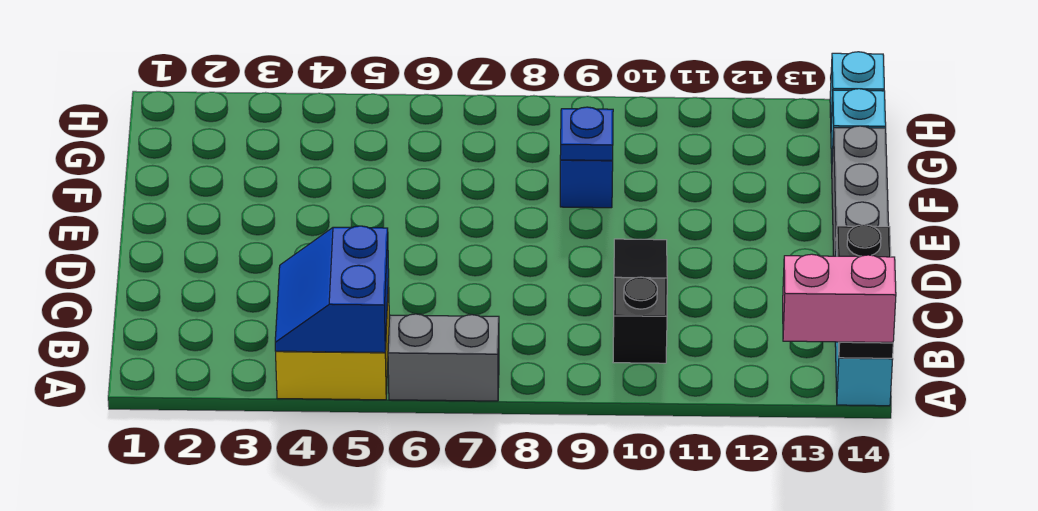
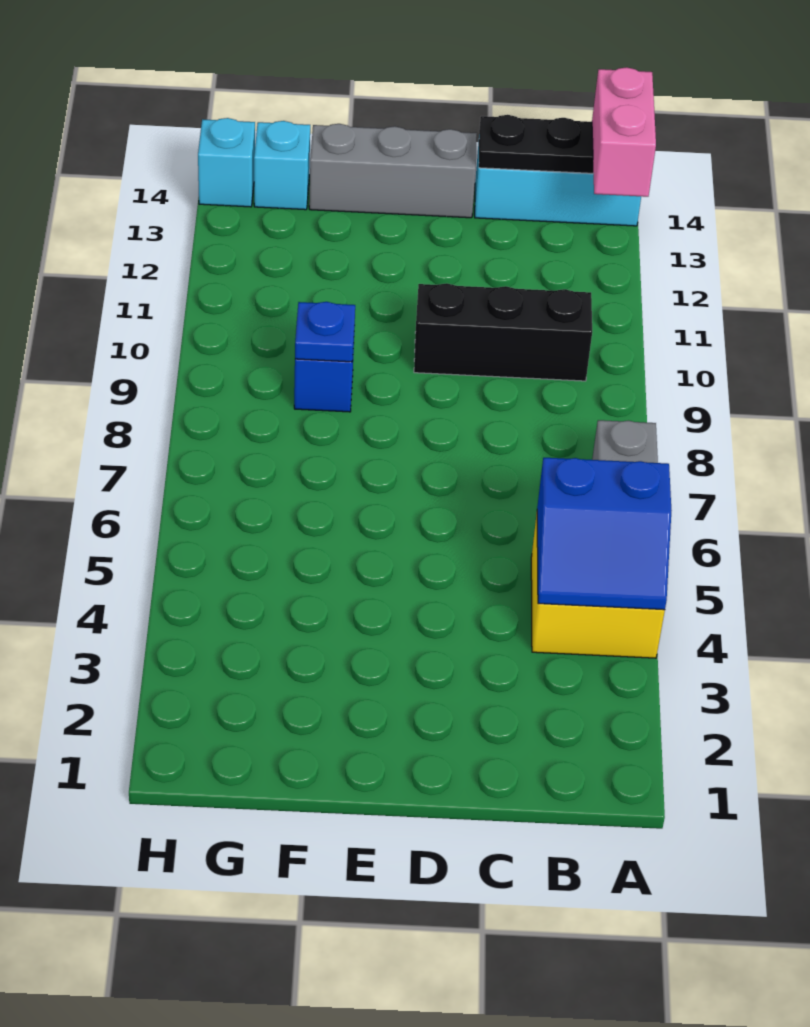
black 1x3 slope [613,239,667,363] -> black 1x3 brick [414,283,592,381]

